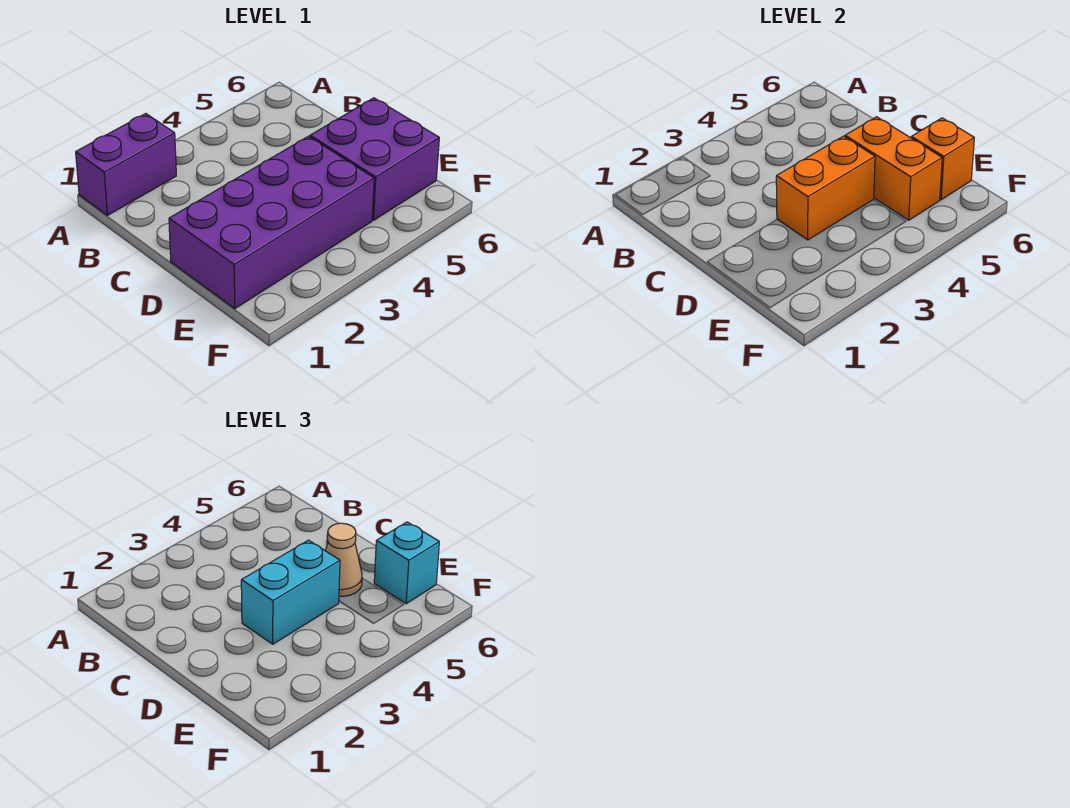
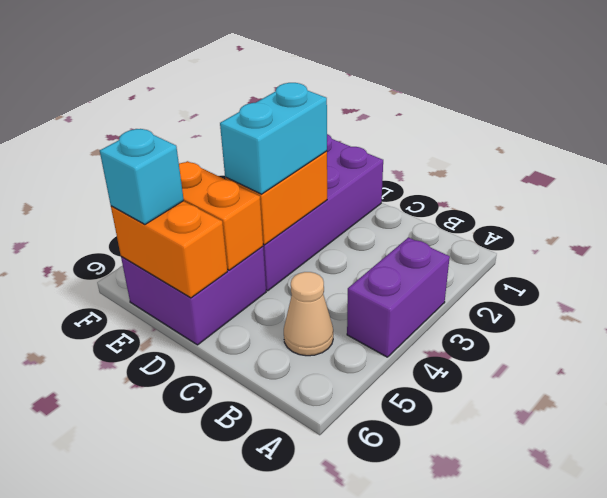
purple 1x2 brick [76,114,176,215] -> purple 1x2 brick moved to [347,238,450,357]
tan 1x1 cone [326,523,362,596] -> tan 1x1 cone moved to [284,272,333,356]
orange 1x1 brick [911,118,974,200] -> orange 1x2 brick [111,201,227,298]

